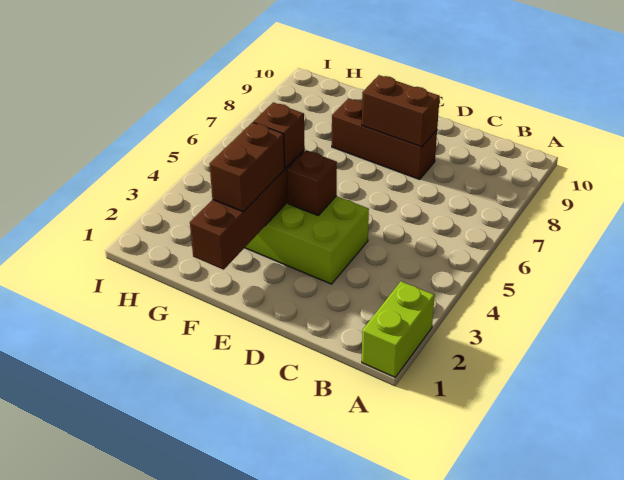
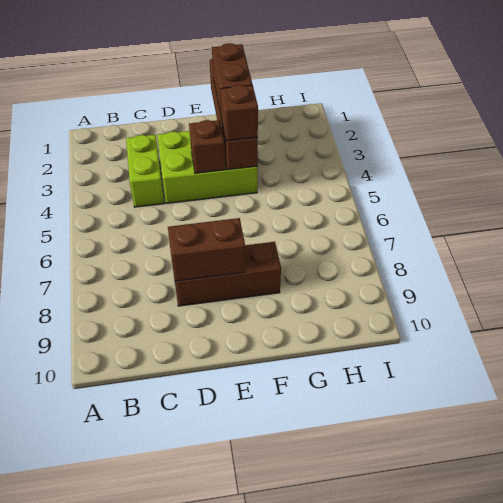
lime 1x2 brick [362,281,435,377] -> lime 1x2 brick moved to [126,135,164,207]

